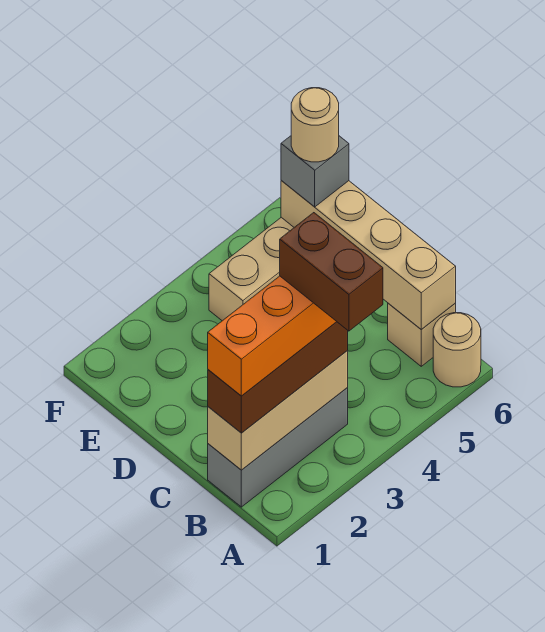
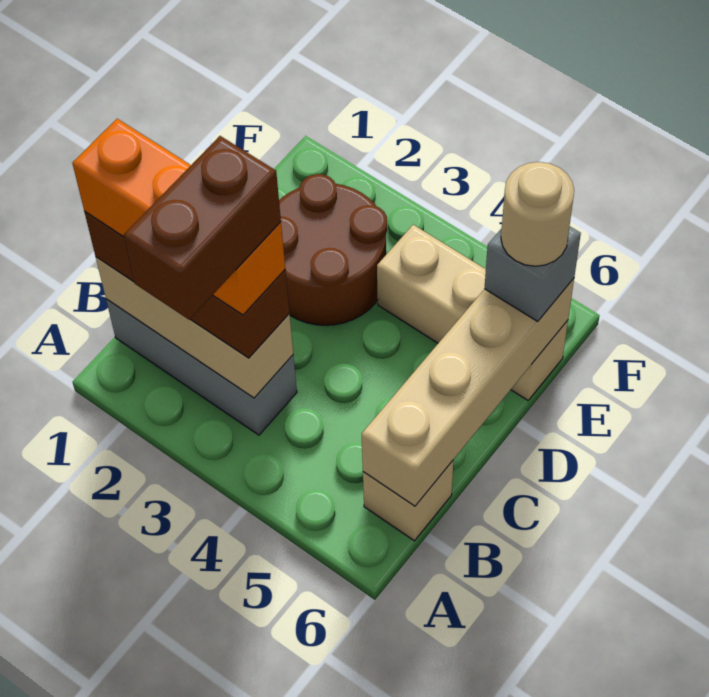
tan 1x1 round brick [433,313,481,387] -> none
none -> brown 2x2 round brick [279,174,387,325]

